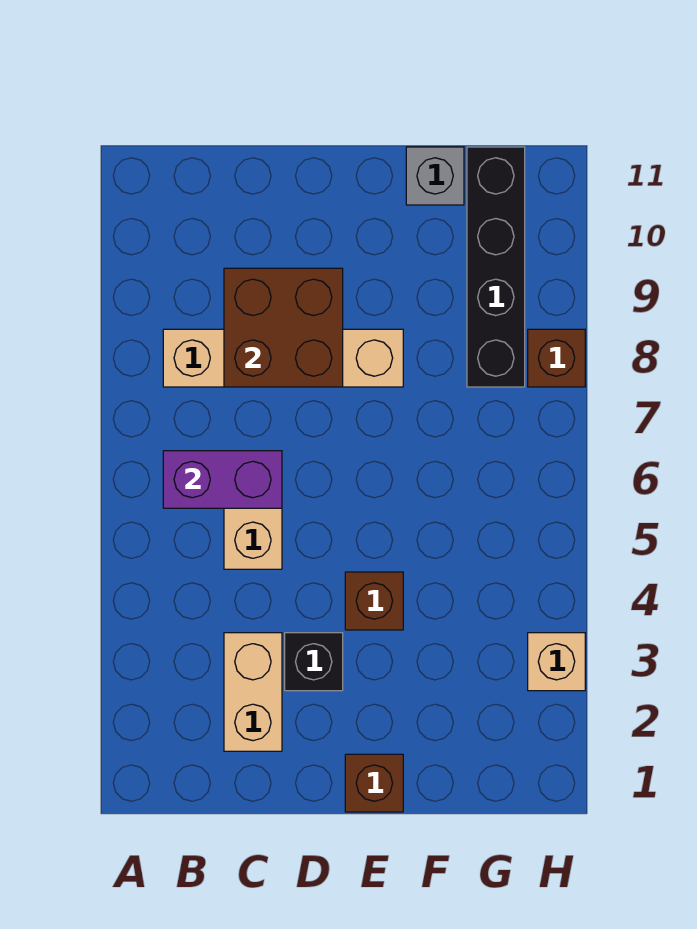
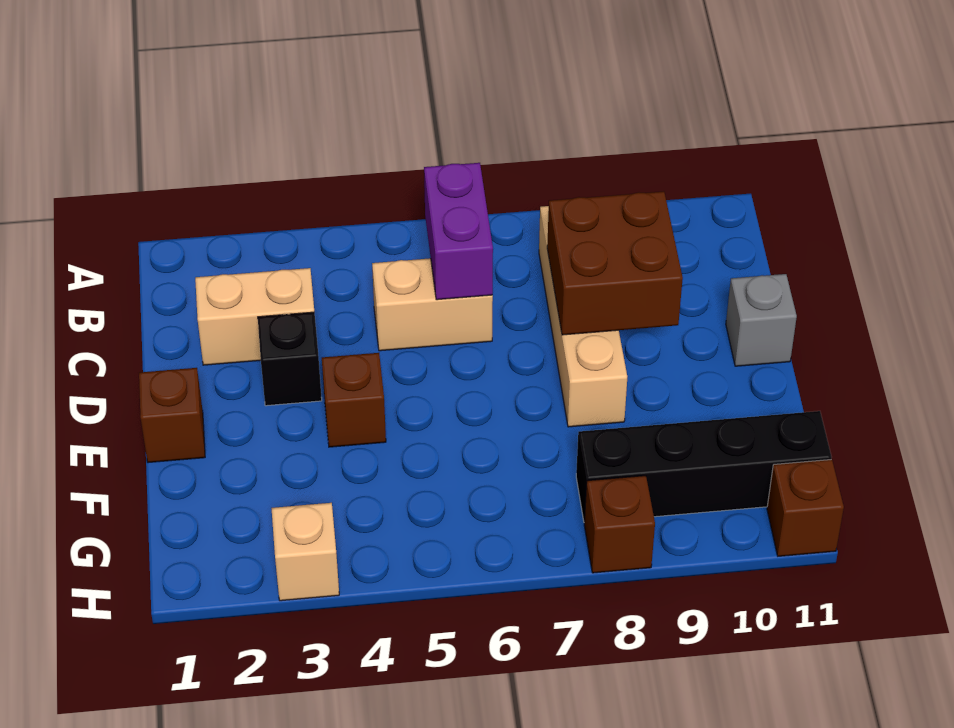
grey 1x1 brick [406,147,464,205] -> grey 1x1 brick moved to [726,274,797,366]
none -> brown 1x1 brick [767,459,844,556]

